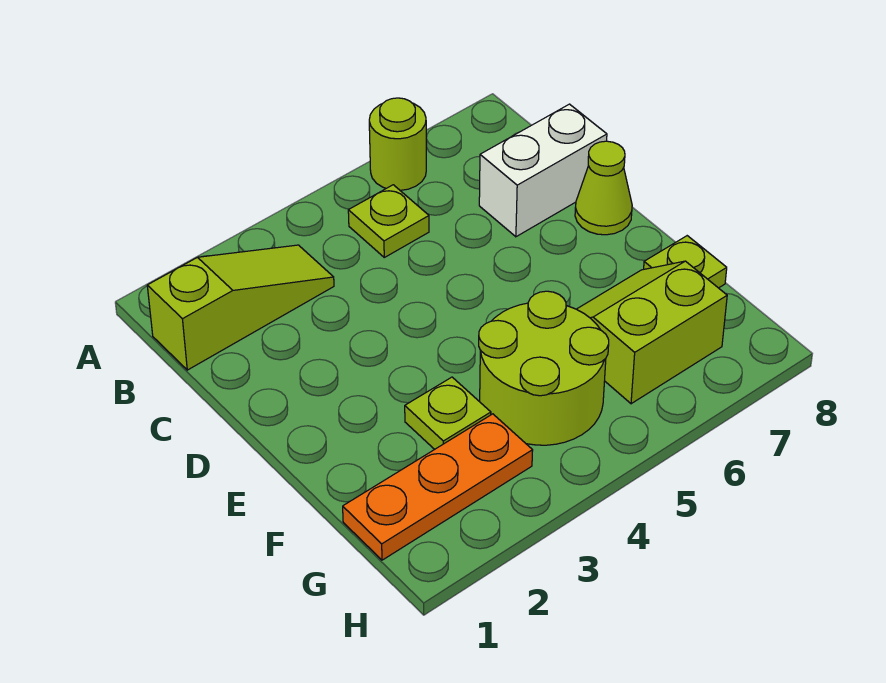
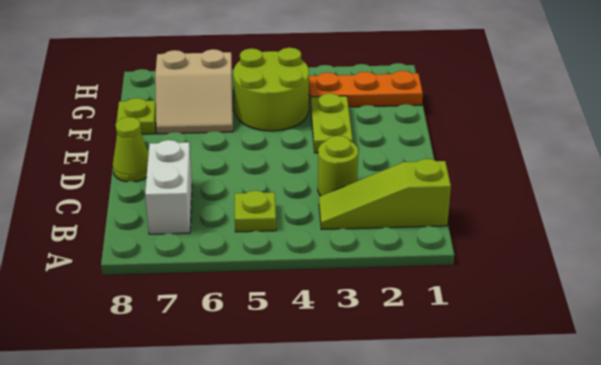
lime 1x1 round brick [369,98,426,190] -> lime 1x1 round brick moved to [318,136,358,196]
white 1x2 brick [479,104,607,237] -> white 1x2 brick turned to [145,140,192,234]
lime 1x1 plate [405,377,491,449] -> lime 1x2 plate [311,93,353,153]
lime 2x2 slope [577,261,727,404] -> tan 2x2 slope [155,49,233,134]

